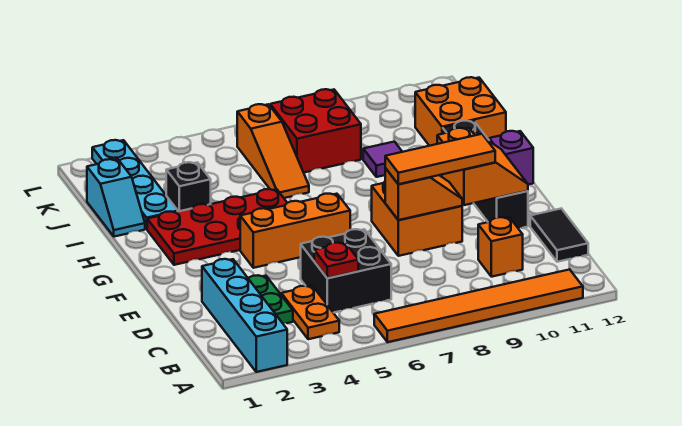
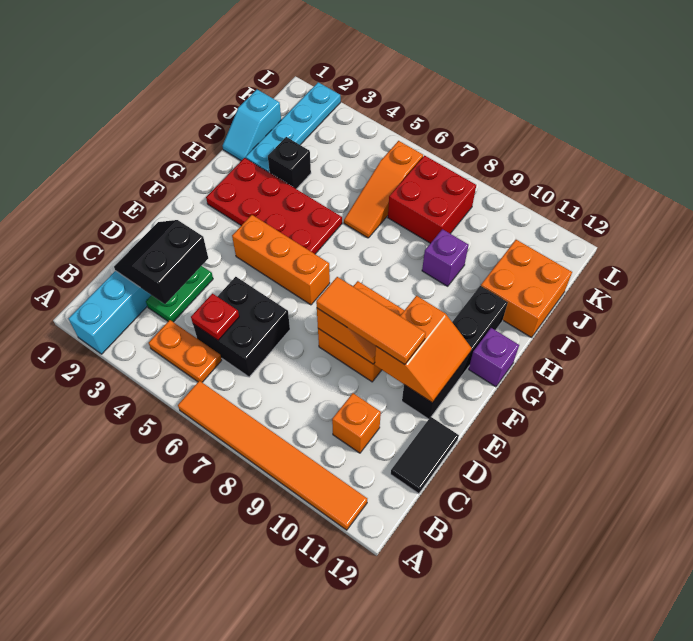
orange 1x2 plate [281,286,339,339] -> orange 1x2 plate turned to [149,320,222,382]
none -> black 2x2 slope [114,220,208,304]
purple 1x1 tile [363,142,402,177] -> purple 1x1 brick [422,229,469,286]

